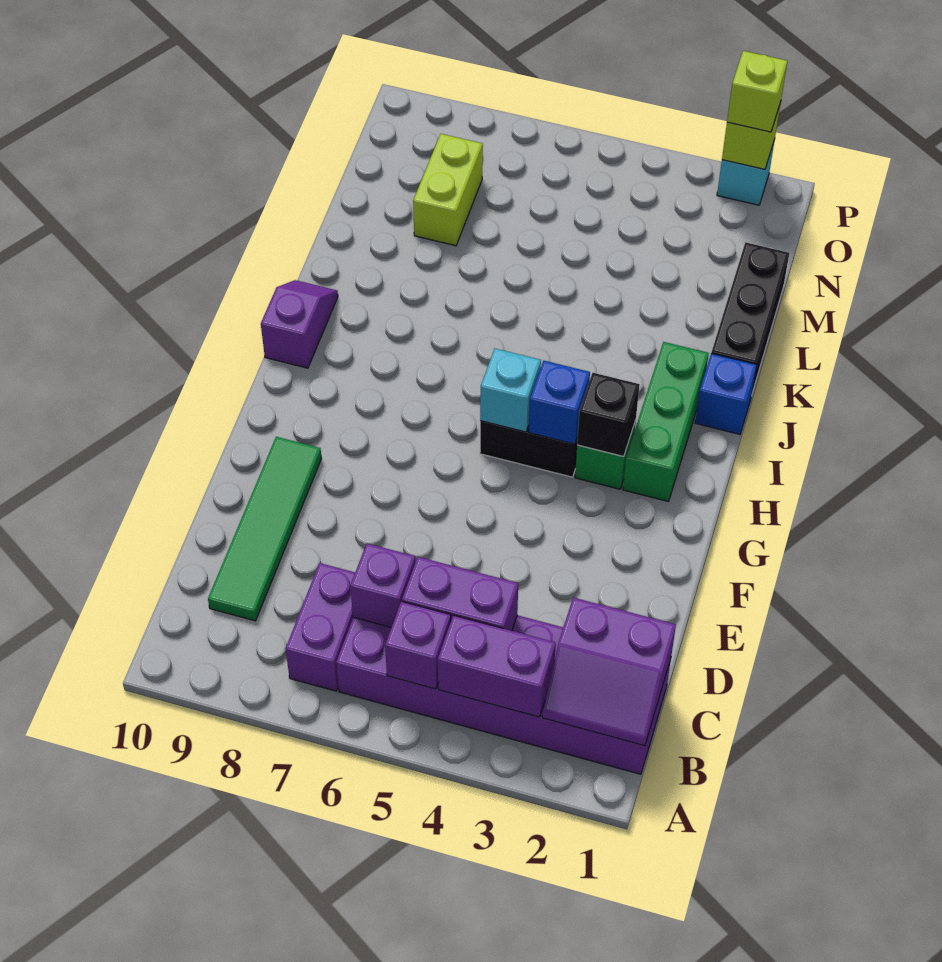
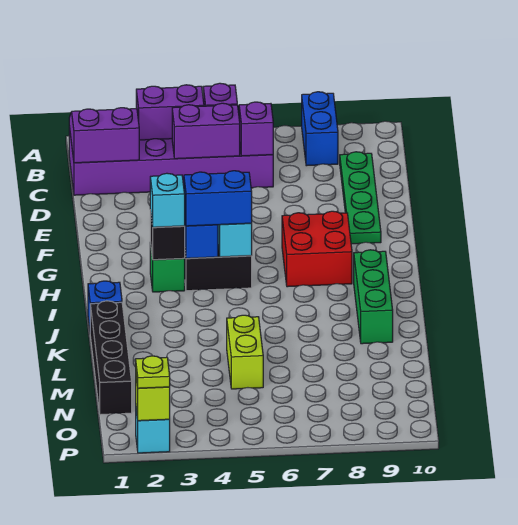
none -> blue 1x2 brick [302,92,338,166]
purple 1x2 brick [286,563,355,691] -> none
green 1x4 tile [208,437,322,621] -> green 1x4 plate [340,152,381,244]
none -> red 2x2 brick [282,211,352,287]
green 1x3 brick [623,342,709,501] -> green 1x3 brick moved to [354,250,393,344]
none -> cyan 1x1 brick [150,173,185,227]
none -> blue 1x2 brick [184,171,252,226]
purple 1x2 slope [261,280,338,368] -> none
black 1x3 brick [712,242,789,393] -> black 1x4 brick [90,301,132,415]
lime 1x2 brick [413,134,483,246] -> lime 1x2 brick moved to [227,315,263,389]
lime 1x1 brick [727,51,787,132] -> lime 1x1 plate [136,356,170,388]

